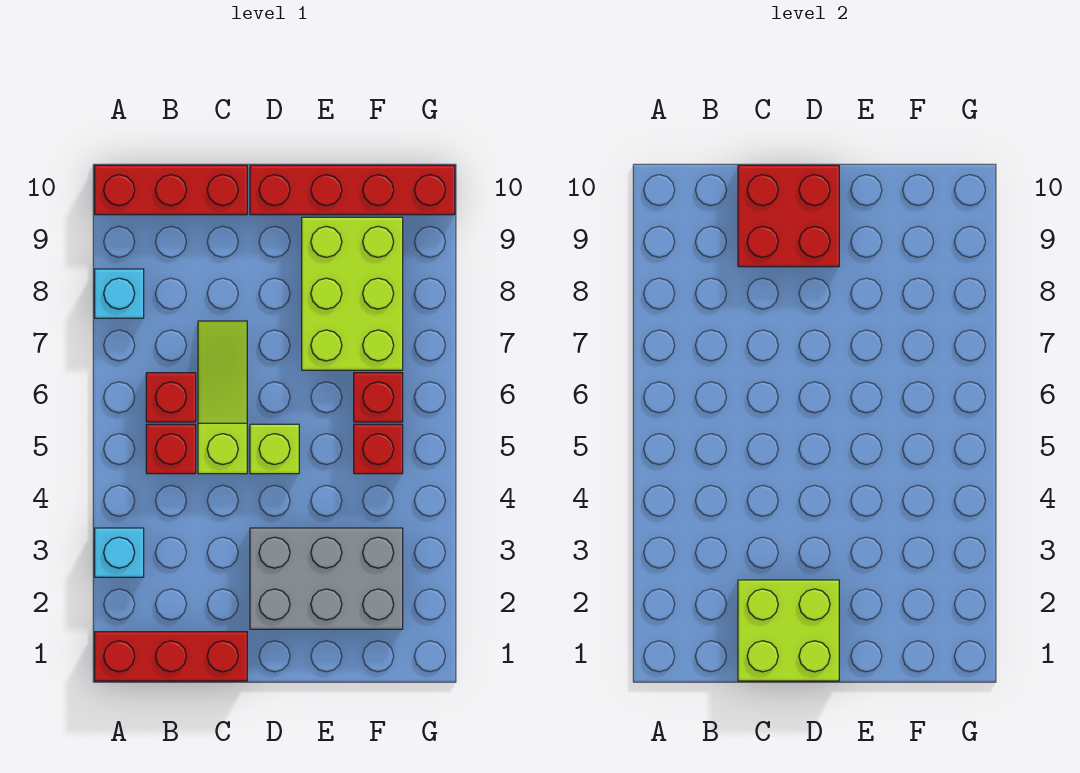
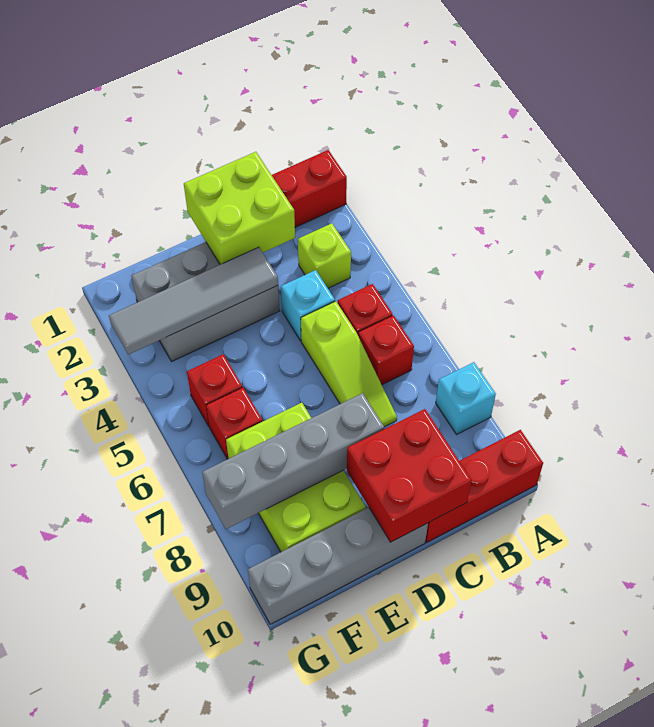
cyan 1x1 brick [95,528,144,577] -> cyan 1x1 brick moved to [281,270,335,341]
none -> grey 1x4 tile [109,247,278,355]
lime 1x1 brick [250,424,299,474] -> lime 1x1 brick moved to [298,223,351,288]
none -> grey 1x4 brick [202,393,384,529]
red 1x4 brick [250,165,455,215] -> grey 1x4 brick [248,507,428,624]

